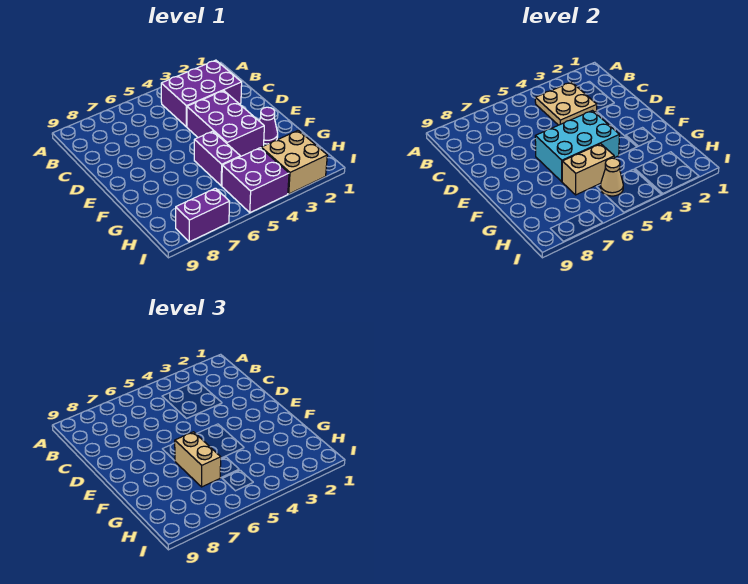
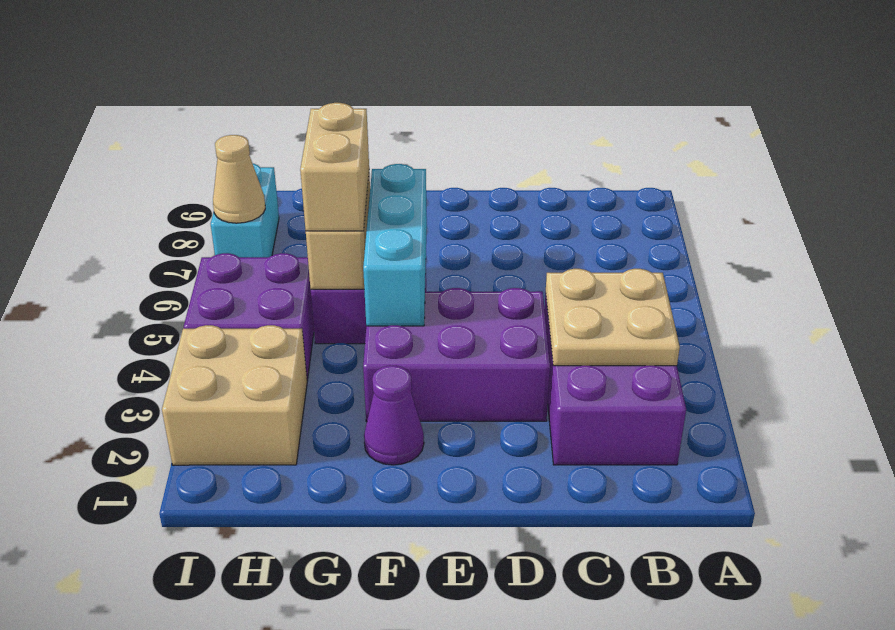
cyan 2x3 brick [535,111,619,182] -> cyan 1x3 brick [363,164,427,326]
tan 1x2 brick [175,432,221,487] -> tan 1x2 brick turned to [300,103,369,231]
tan 1x1 cone [600,158,623,196] -> tan 1x1 cone moved to [213,135,265,223]
purple 1x2 brick [176,188,230,242] -> cyan 1x2 brick [211,164,279,257]

